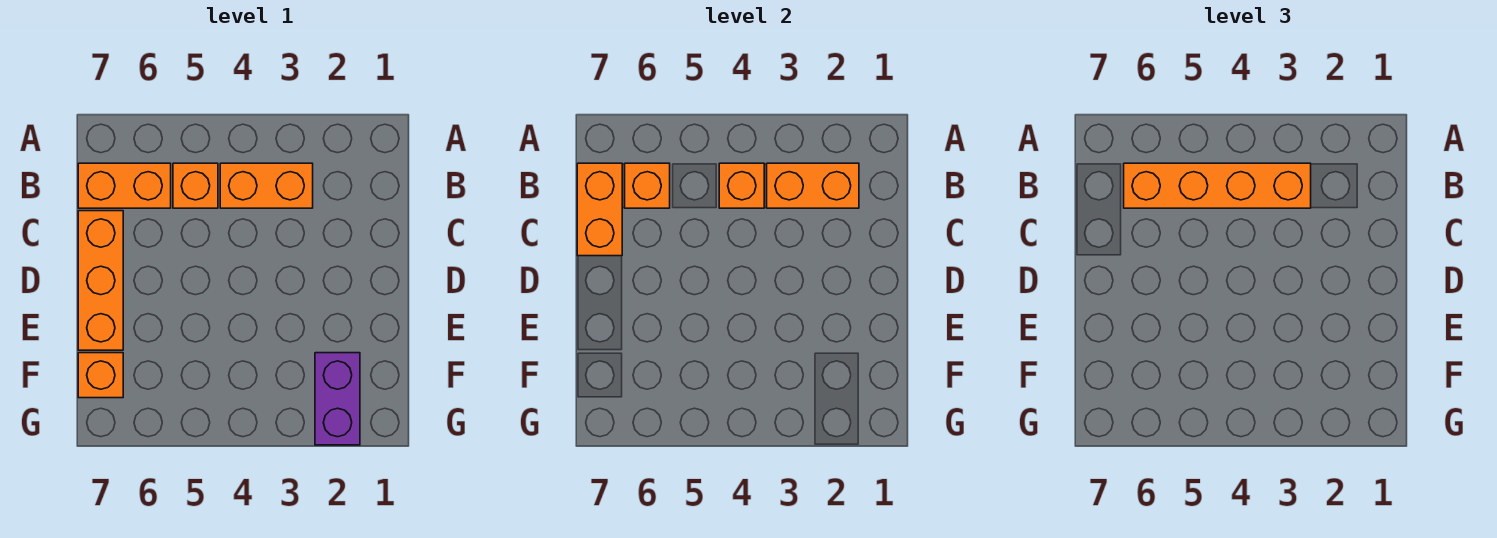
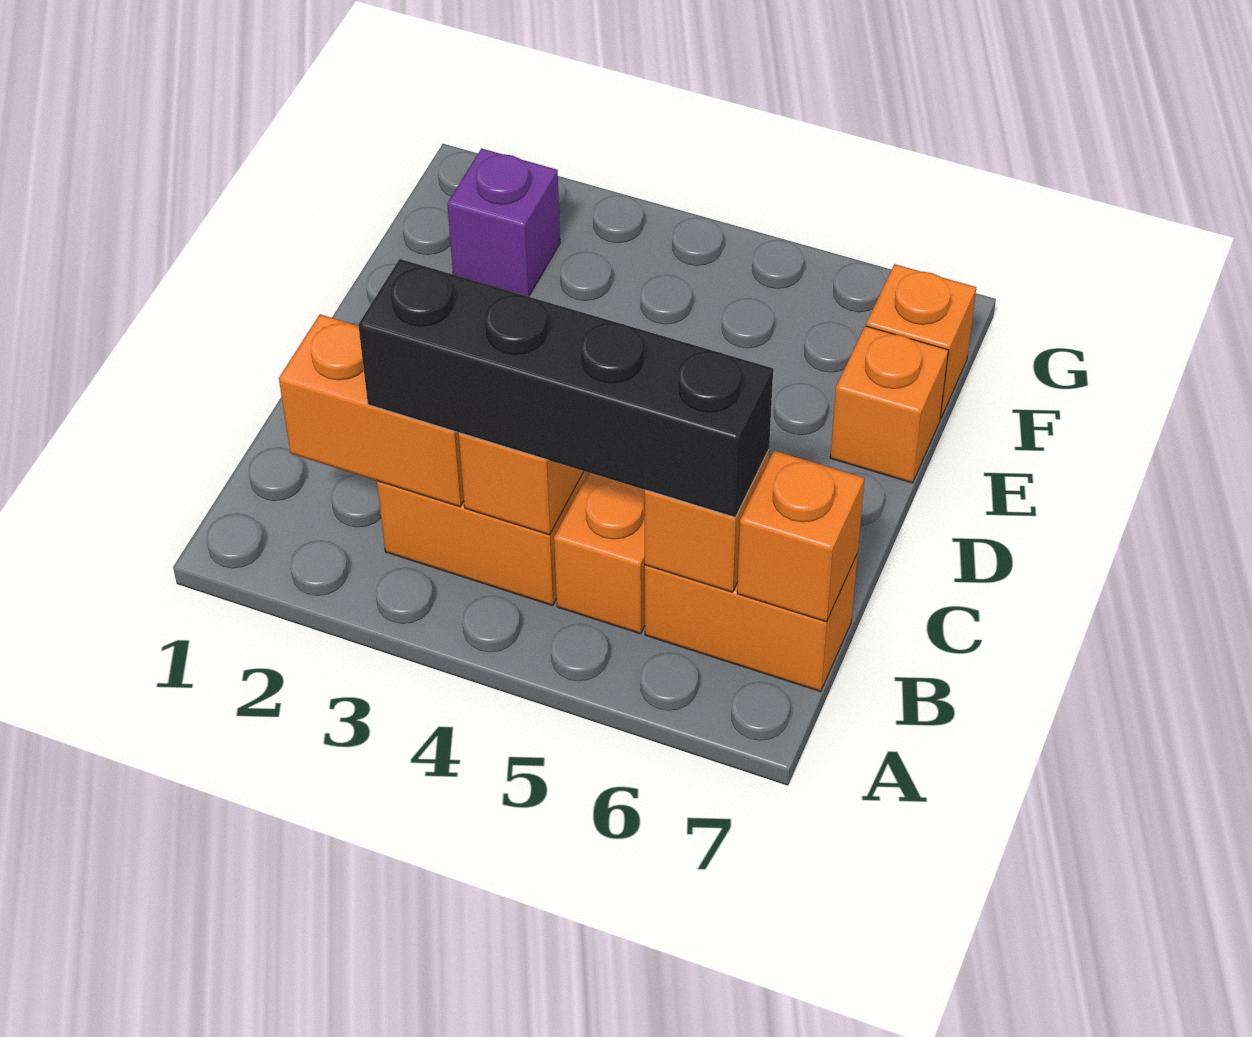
orange 1x4 brick [1124,163,1311,208] -> black 1x4 brick [358,259,773,518]
orange 1x2 brick [577,163,622,256] -> orange 1x1 brick [737,451,865,622]
orange 1x3 brick [78,211,123,350] -> orange 1x1 brick [830,326,948,483]
purple 1x2 brick [315,353,360,445] -> purple 1x1 brick [447,148,560,296]

